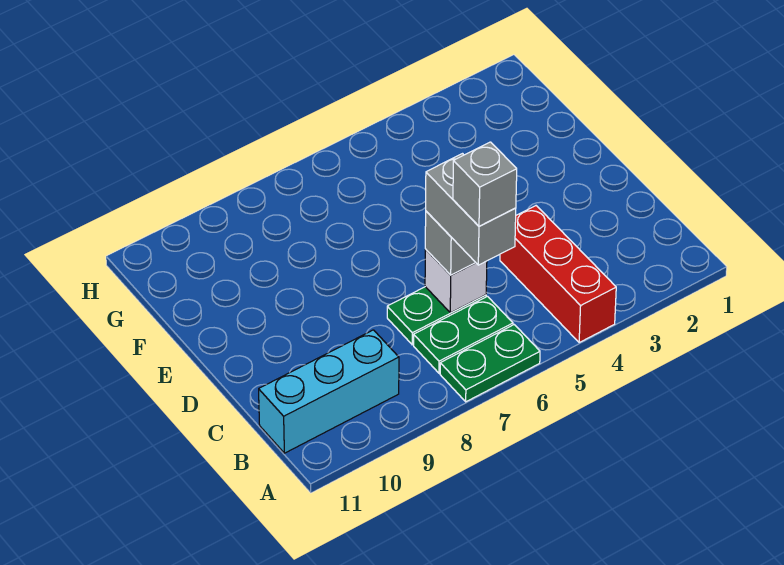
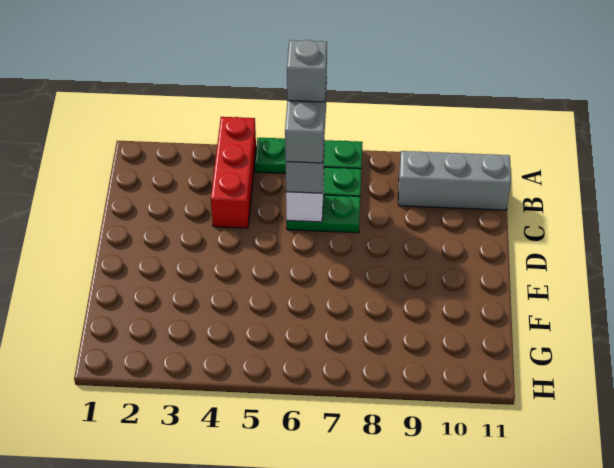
green 1x2 plate [440,325,540,402] -> green 1x3 plate [255,138,362,173]
cyan 1x3 brick [259,330,399,453] -> grey 1x3 brick [398,151,511,210]

